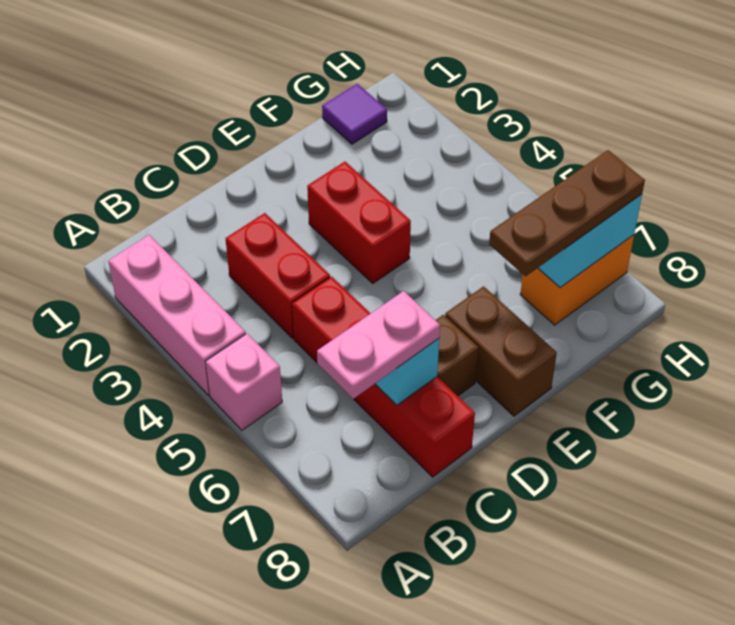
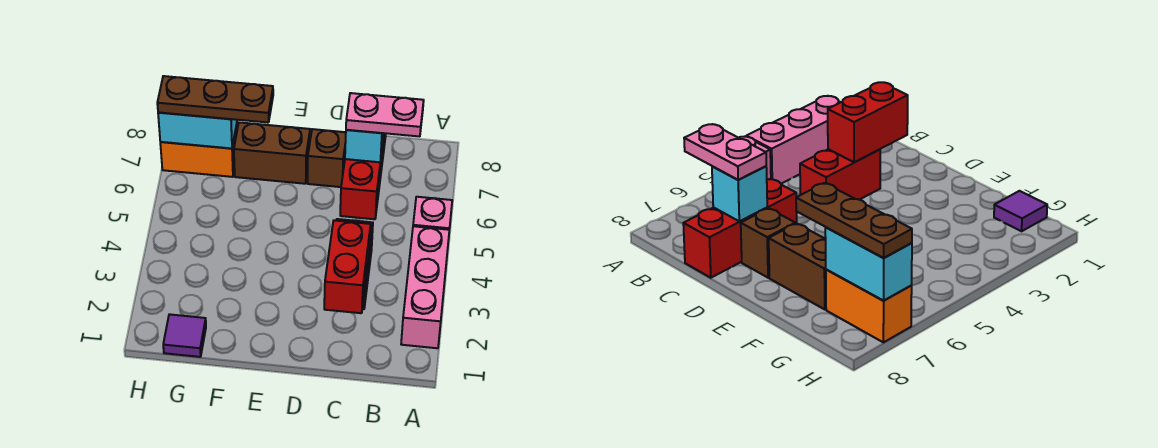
red 1x4 brick [292,276,475,477] -> red 1x3 brick [340,133,386,219]
red 1x2 brick [307,162,411,283] -> red 1x2 brick moved to [324,220,371,313]
brown 1x2 brick [445,286,557,416] -> brown 1x2 brick turned to [234,122,310,184]

